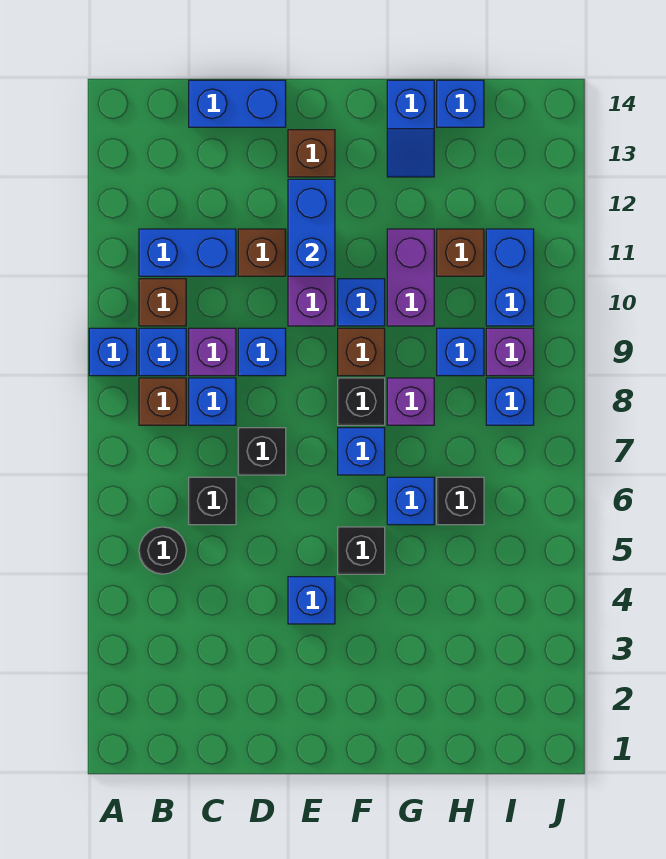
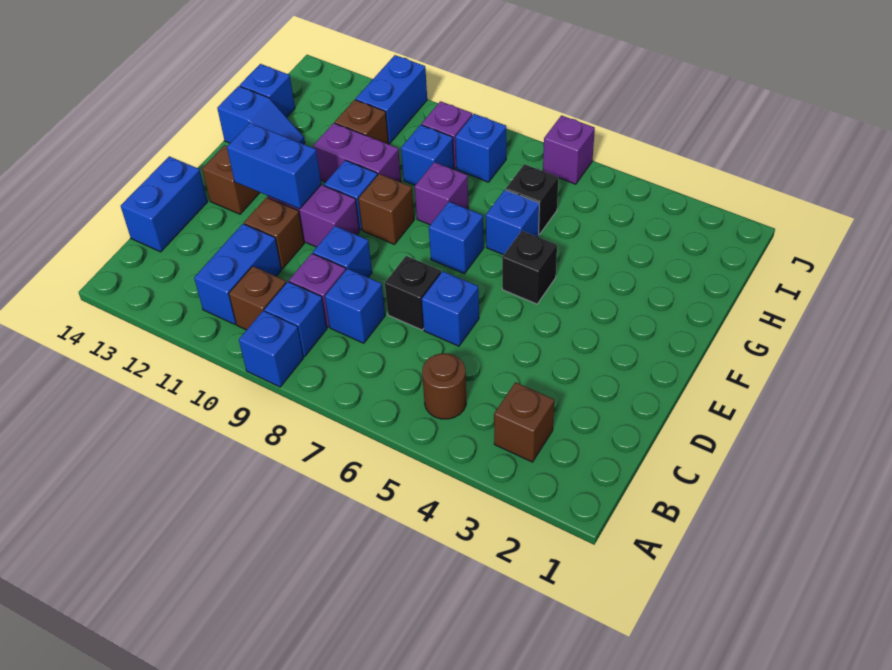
black 1x1 round brick [139,527,186,574] -> brown 1x1 round brick [422,353,466,419]
brown 1x1 brick [139,378,186,425] -> brown 1x1 brick moved to [494,382,554,462]
black 1x1 brick [189,477,236,525] -> none
blue 1x1 brick [288,577,335,624] -> blue 1x1 brick moved to [422,271,479,346]
black 1x1 brick [338,378,385,425] -> none
blue 1x2 brick [486,229,534,326] -> blue 1x2 brick turned to [356,55,427,144]
none -> purple 1x1 brick [543,116,595,184]

